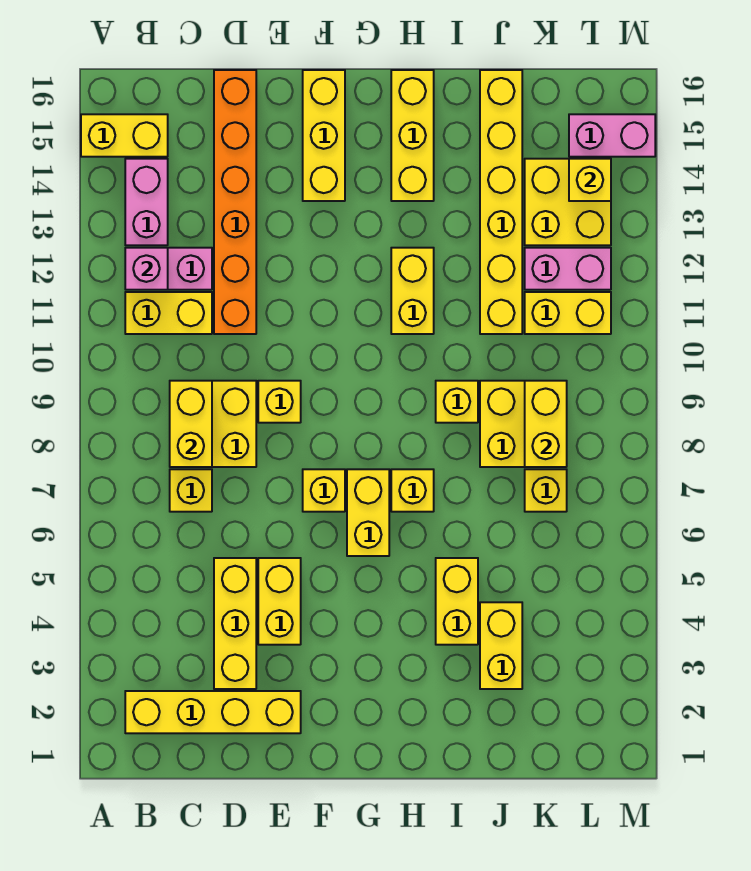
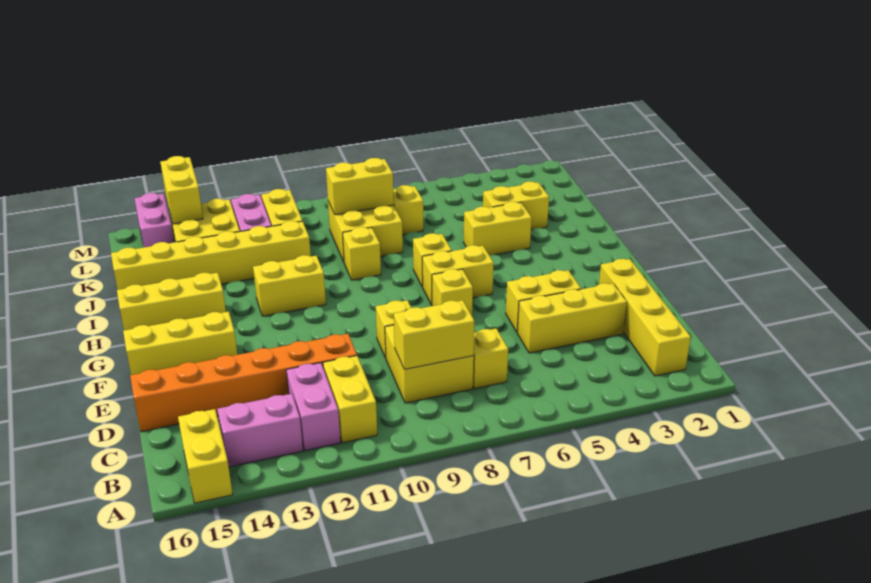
pink 1x1 brick [125,248,168,290] -> none
yellow 1x1 brick [569,159,611,201] -> yellow 1x2 brick [160,156,203,224]

